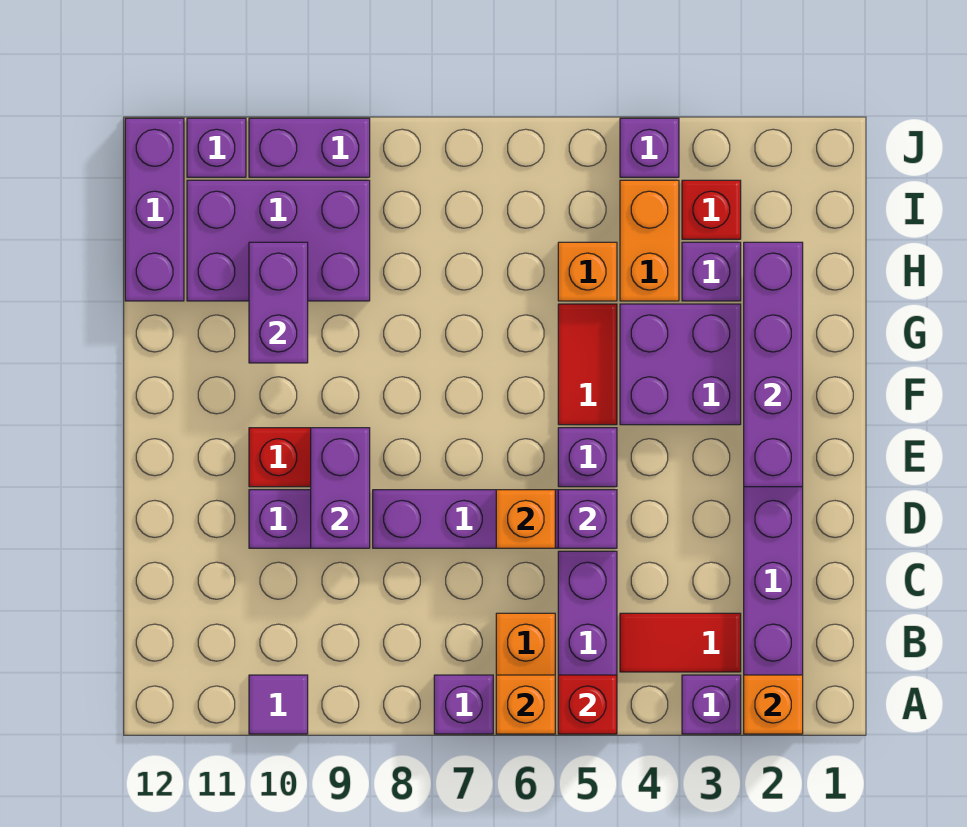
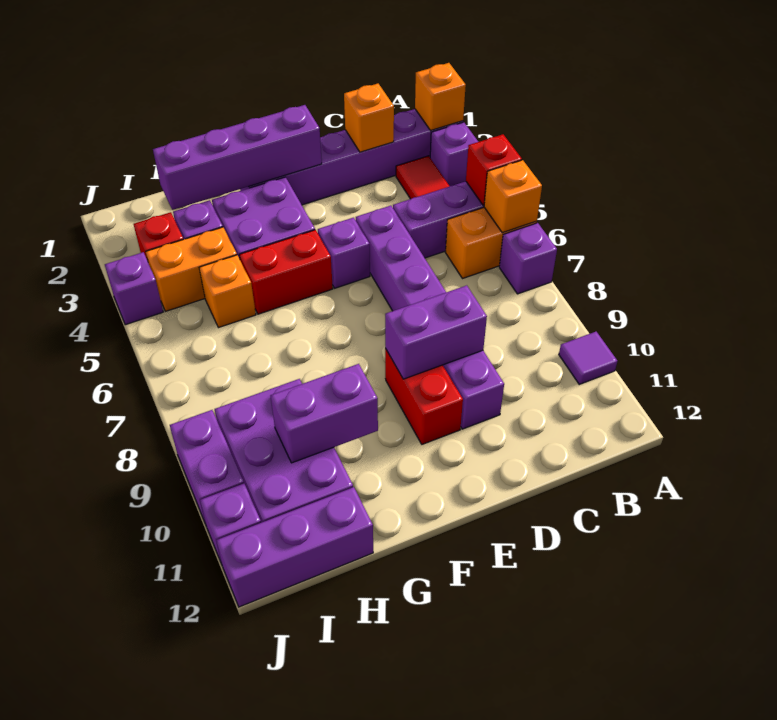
purple 1x1 brick [558,490,617,548] -> none
orange 1x1 brick [496,490,555,548] -> orange 1x1 brick moved to [344,84,394,152]
red 1x2 tile [558,304,617,425] -> red 1x2 brick [239,230,333,314]

